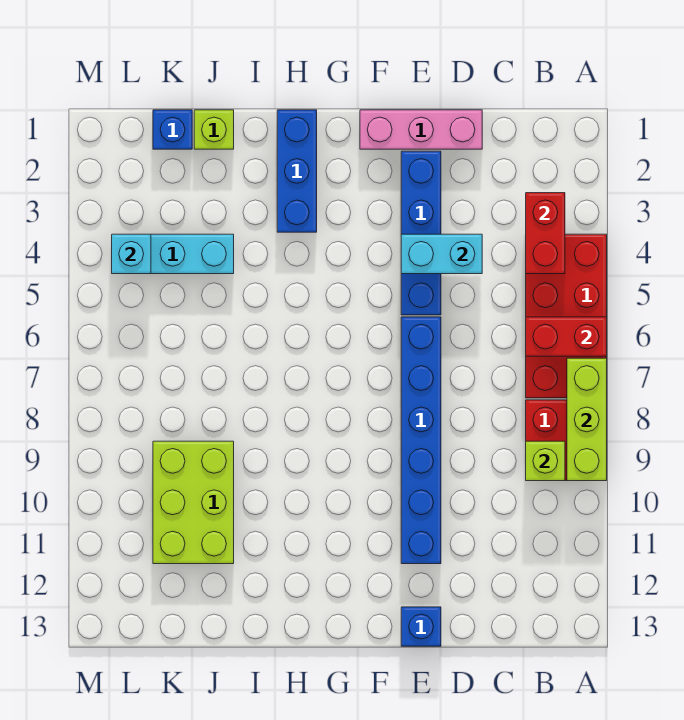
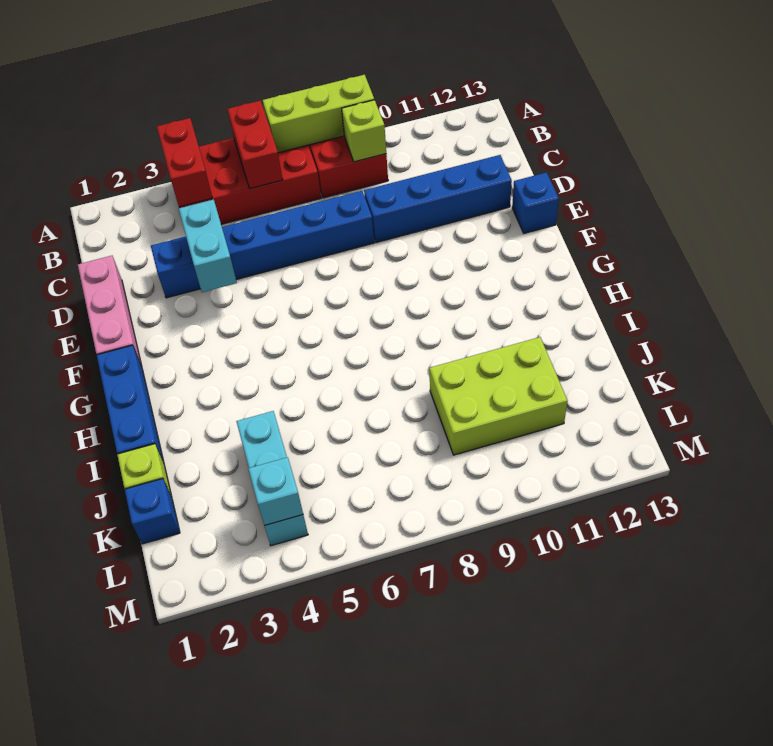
red 1x2 brick [526,193,565,274] -> red 1x2 brick turned to [157,118,212,207]
blue 1x4 brick [401,151,441,315] -> blue 1x4 brick moved to [364,155,512,242]
blue 1x6 brick [401,317,441,564] -> blue 1x6 brick moved to [151,191,374,298]
blue 1x3 brick [277,110,317,232] -> blue 1x3 brick turned to [97,345,164,463]

